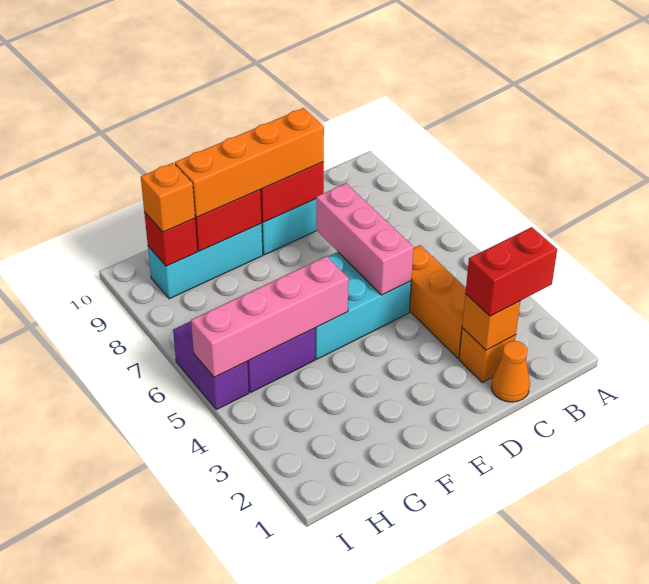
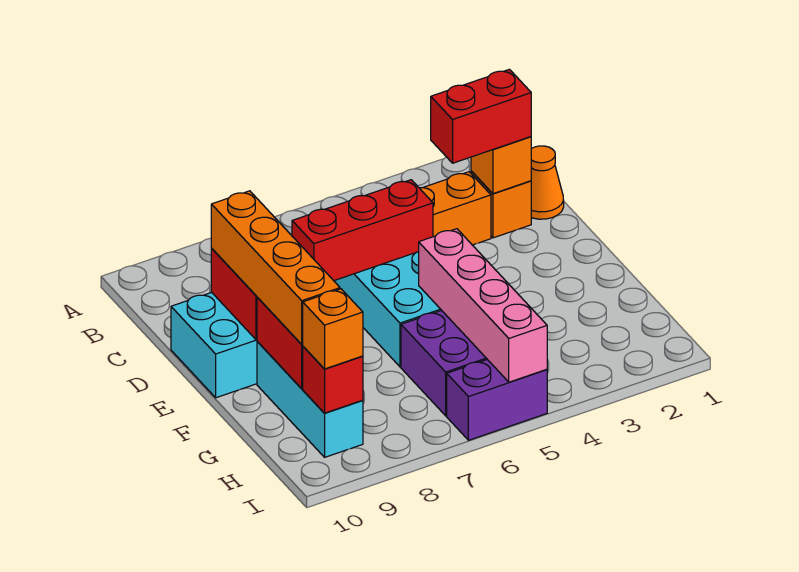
red 1x2 brick [466,227,557,316] -> red 1x2 brick turned to [431,69,531,163]
pink 1x3 brick [316,183,413,295] -> red 1x3 brick [292,180,433,281]

